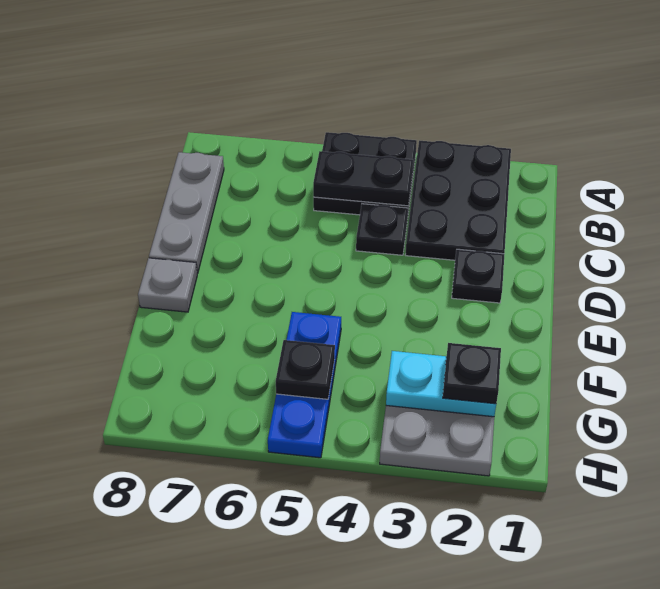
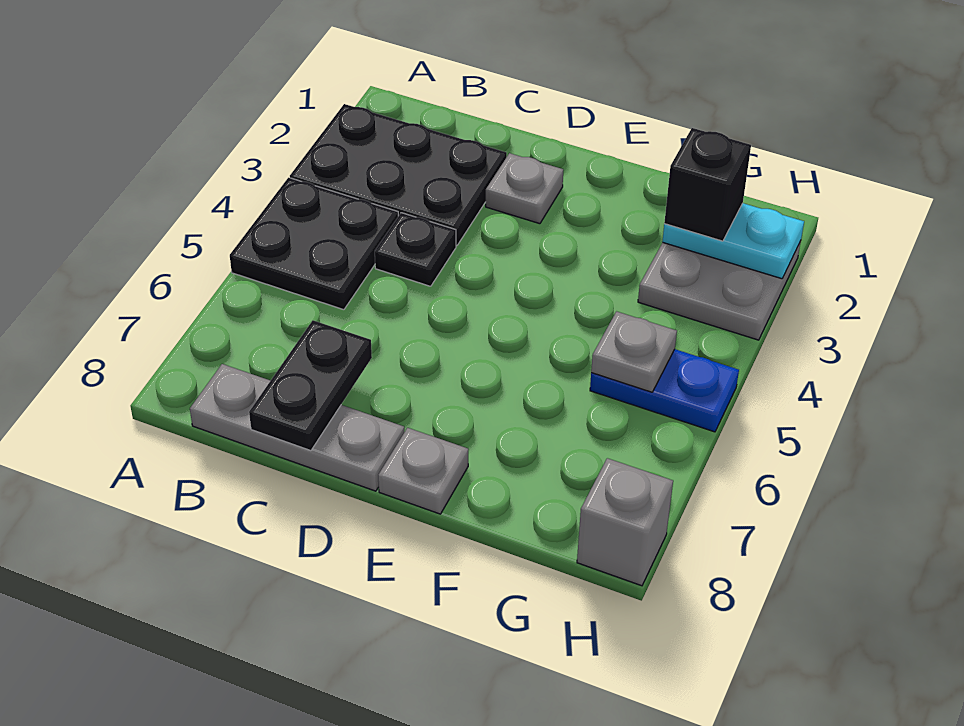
black 1x2 plate [313,151,413,206] -> black 1x2 plate moved to [249,320,372,451]
black 1x1 plate [452,249,504,303] -> grey 1x1 plate [486,153,563,224]
blue 1x3 plate [268,312,341,458] -> blue 1x2 plate [590,349,739,432]
cyan 1x2 plate [386,351,496,417] -> cyan 1x2 plate turned to [662,203,804,279]
black 1x1 plate [443,343,501,404] -> black 1x1 brick [664,128,751,241]
black 1x1 plate [276,340,335,399] -> grey 1x1 plate [591,311,677,392]
none -> grey 1x1 brick [577,458,673,586]

